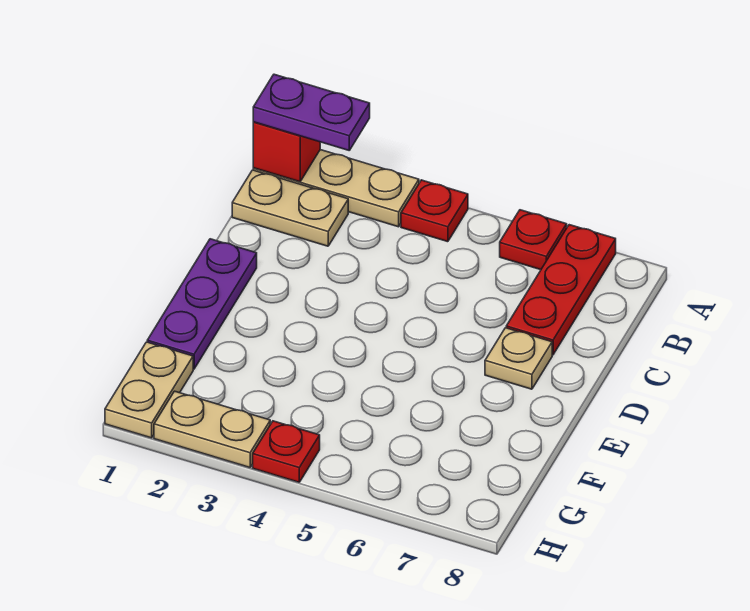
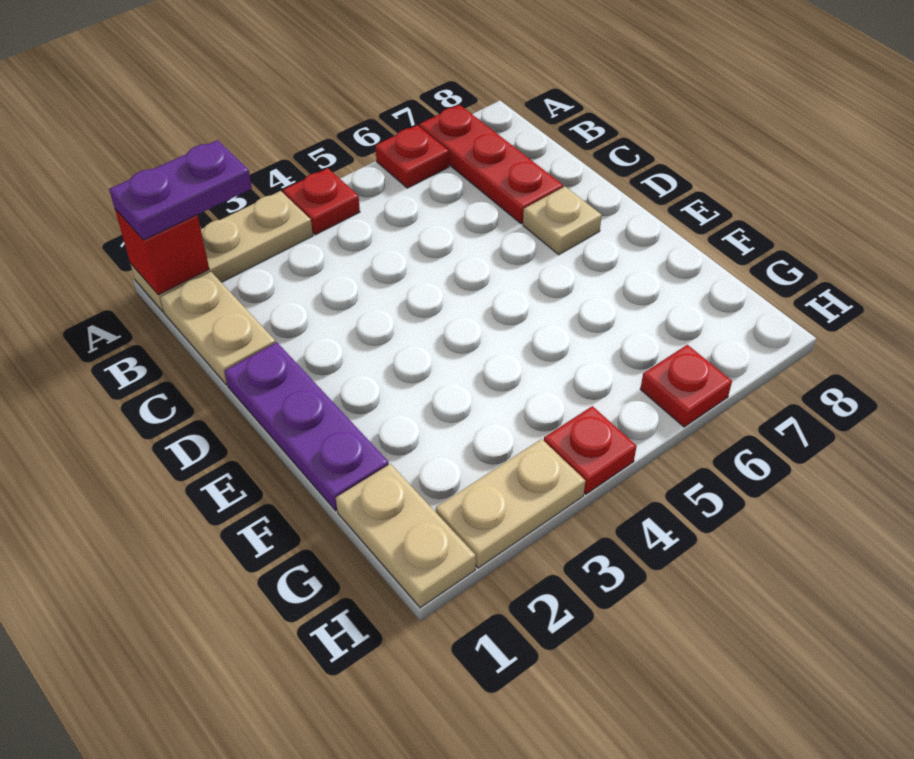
tan 1x2 plate [232,170,348,246] -> tan 1x2 plate turned to [160,272,276,385]
none -> red 1x1 plate [640,345,732,427]

